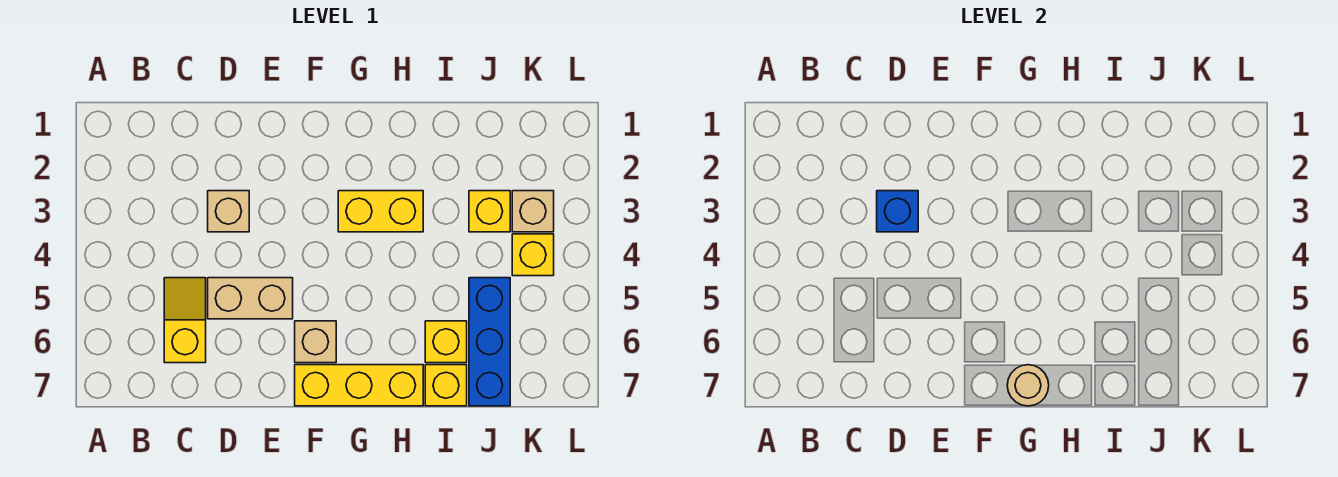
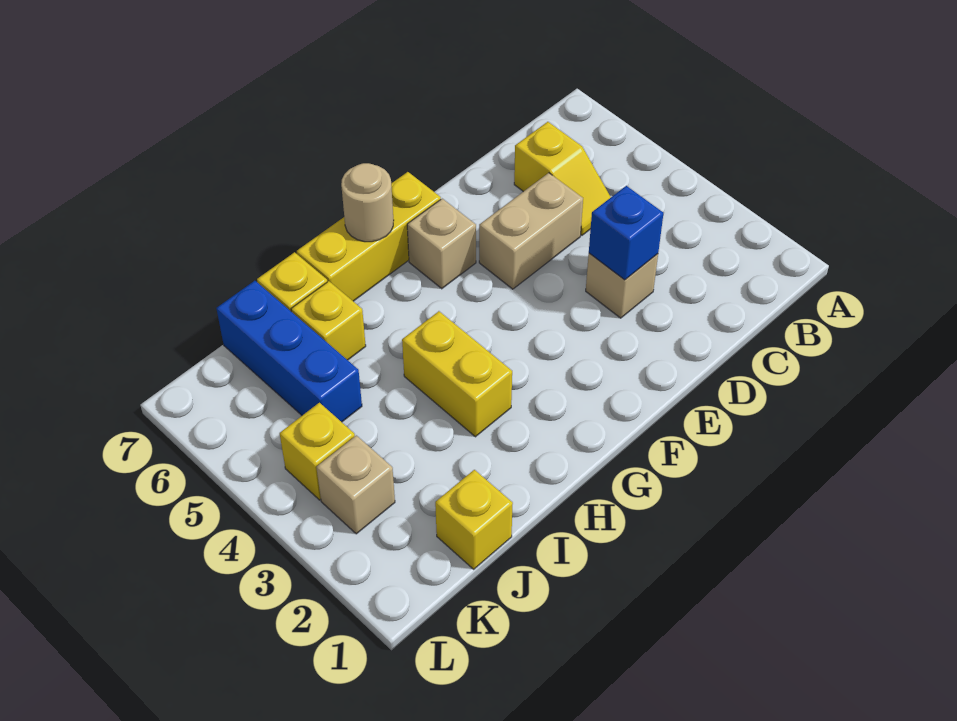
yellow 1x2 brick [338,191,423,232] -> yellow 1x2 brick turned to [402,311,512,437]
yellow 1x1 brick [469,191,510,232] -> yellow 1x1 brick moved to [435,470,513,569]

